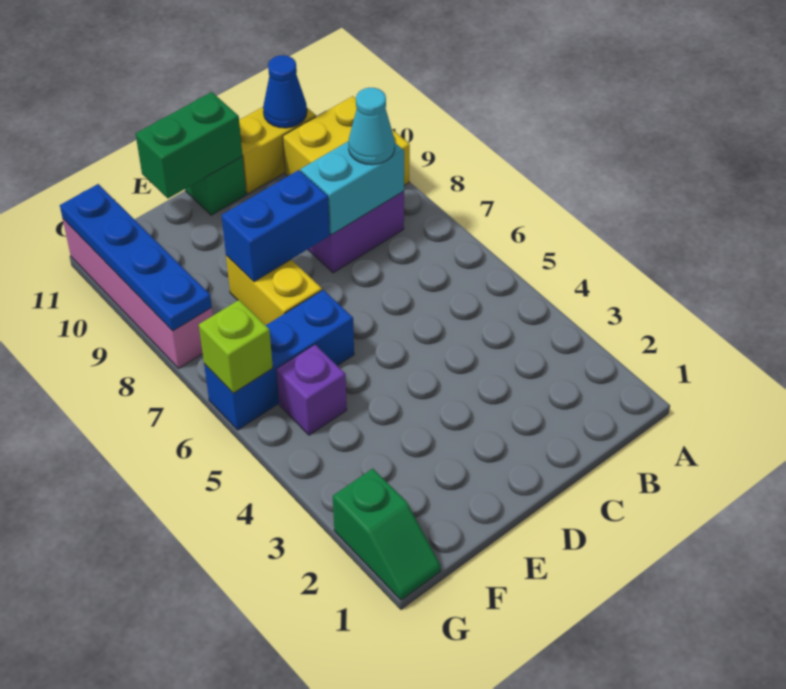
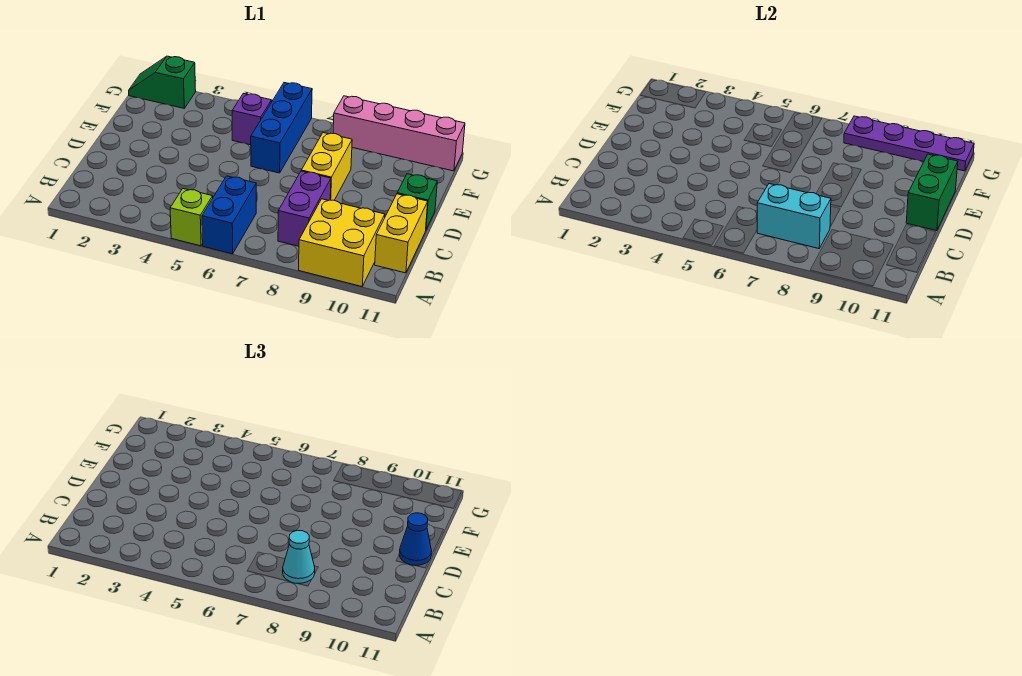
cyan 1x2 brick [301,142,404,235] -> cyan 1x2 brick turned to [757,184,831,249]
blue 1x1 cone [263,55,307,128] -> blue 1x1 cone moved to [399,513,432,566]
blue 1x2 brick [221,170,330,282] -> blue 1x2 brick moved to [202,176,256,254]
yellow 1x2 brick [226,255,322,325] -> yellow 1x2 brick turned to [301,133,352,200]
lime 1x1 brick [199,300,273,393] -> lime 1x1 brick moved to [170,189,213,246]
blue 1x4 plate [60,184,212,331] -> purple 1x4 plate [844,116,974,171]

